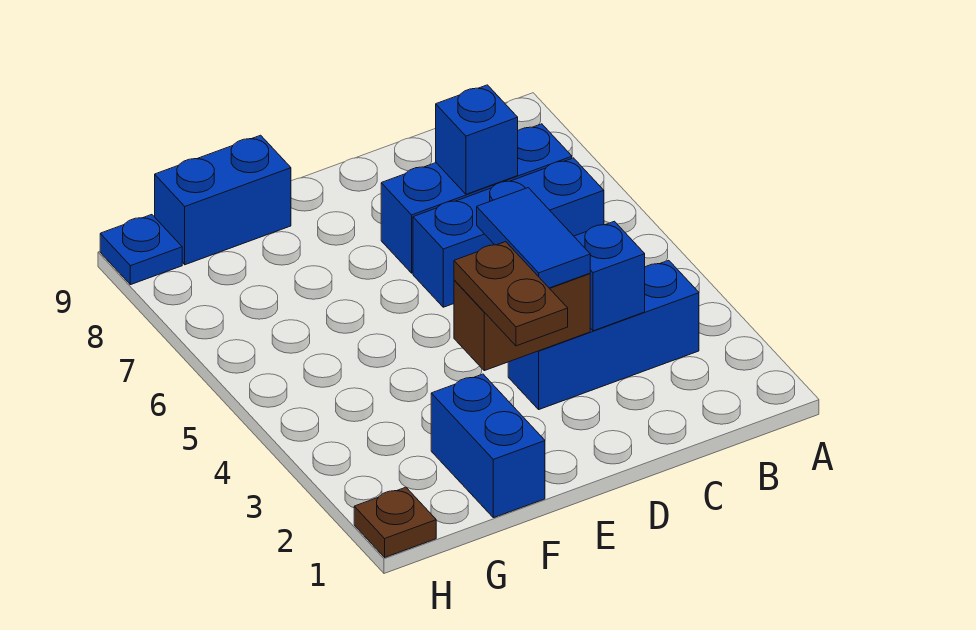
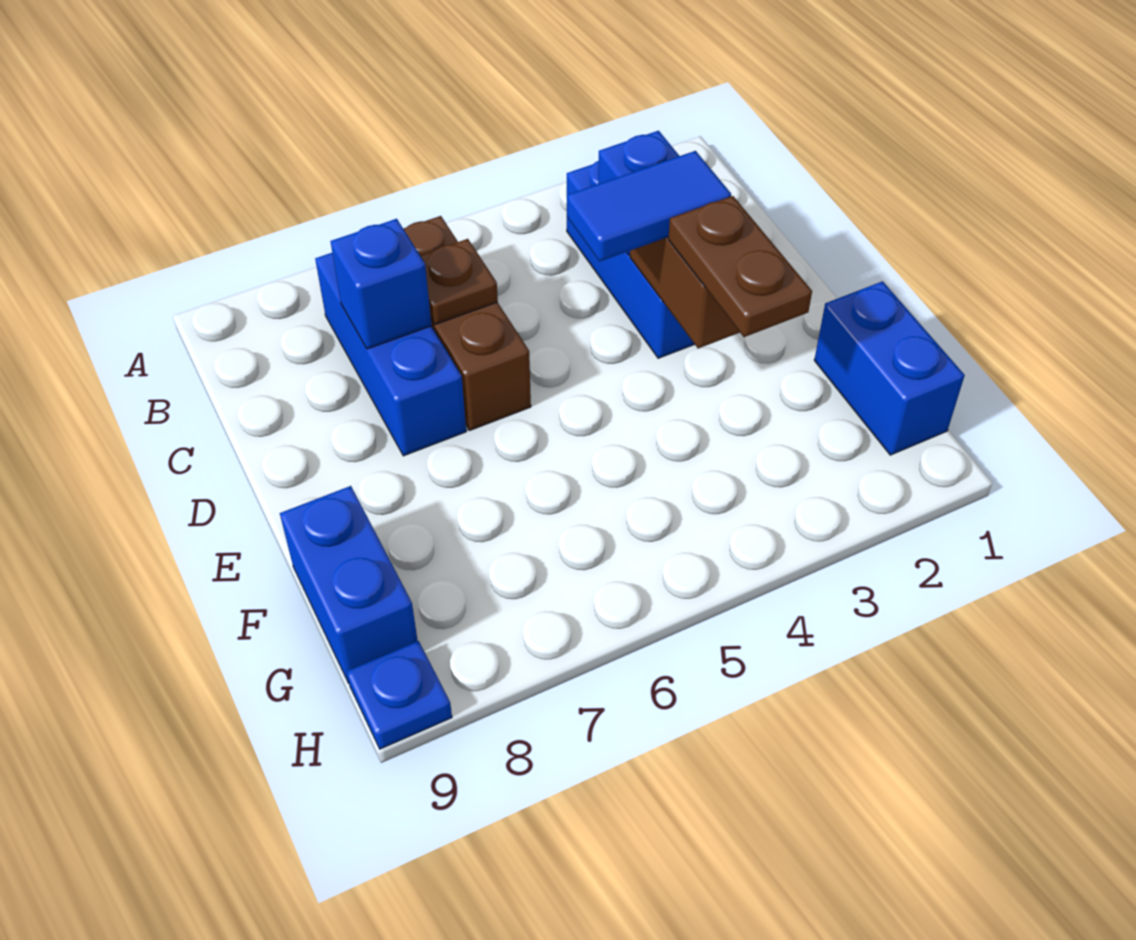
blue 1x3 brick [413,158,604,307] -> brown 1x3 brick [403,216,531,431]
brown 1x2 plate [454,242,568,346] -> brown 1x2 plate turned to [668,196,812,337]
blue 1x2 brick [431,374,545,518] -> blue 1x2 brick turned to [814,281,965,455]
brown 1x1 plate [354,487,436,557] -> brown 1x1 plate moved to [420,239,498,324]

